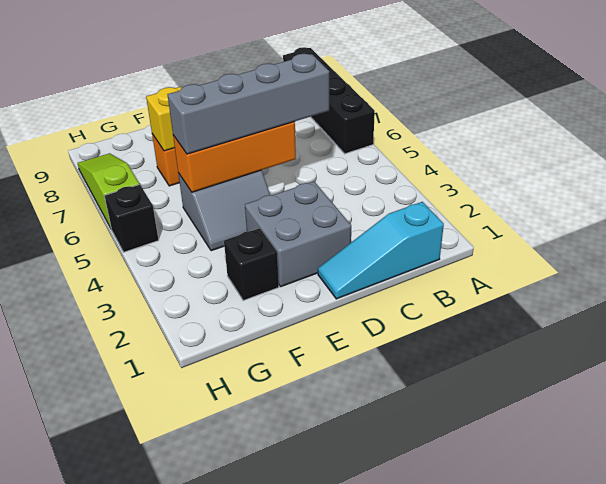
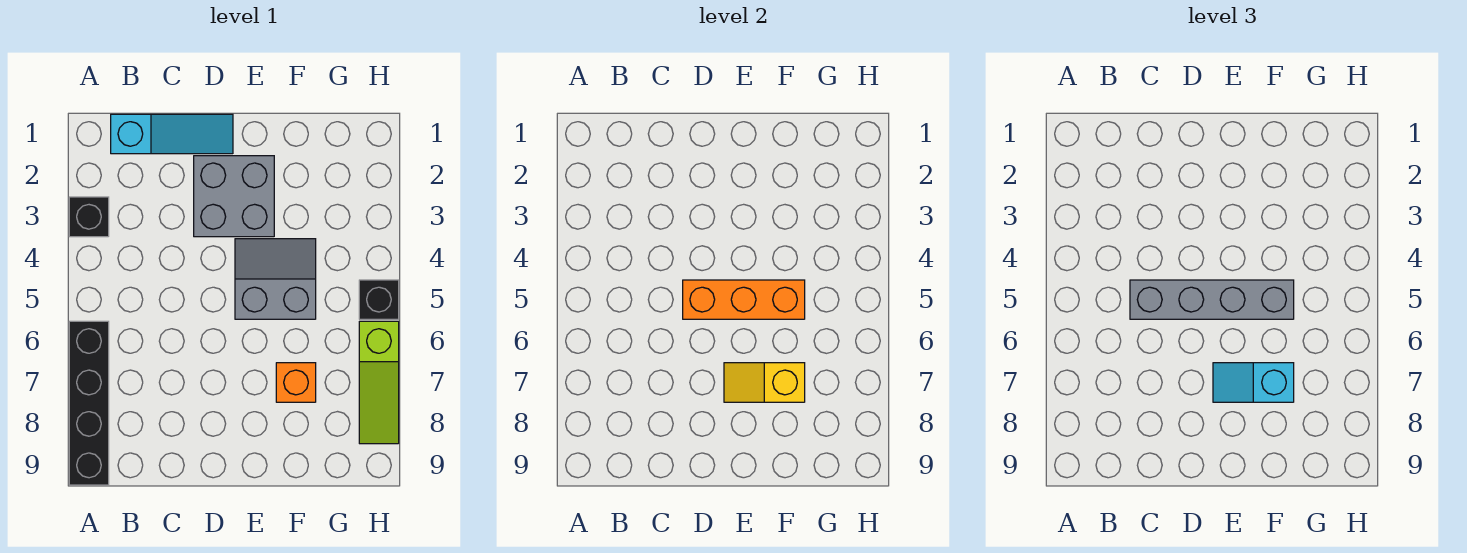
none -> cyan 1x2 slope [1213,363,1294,402]
black 1x1 brick [224,228,279,300] -> black 1x1 brick moved to [69,197,109,237]

